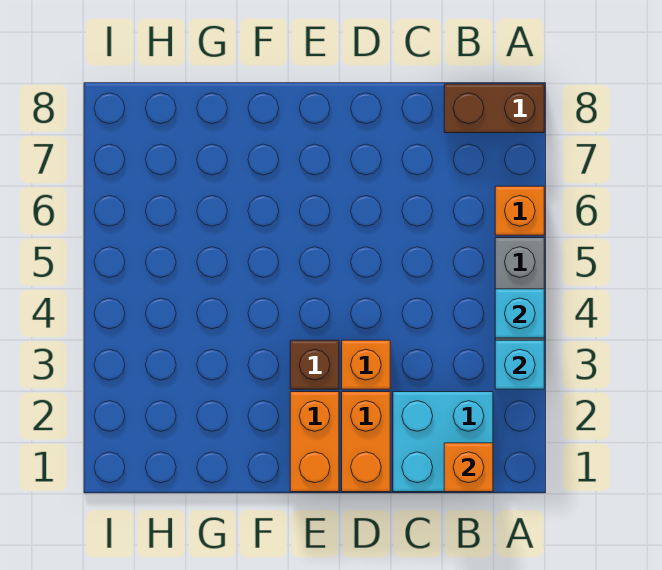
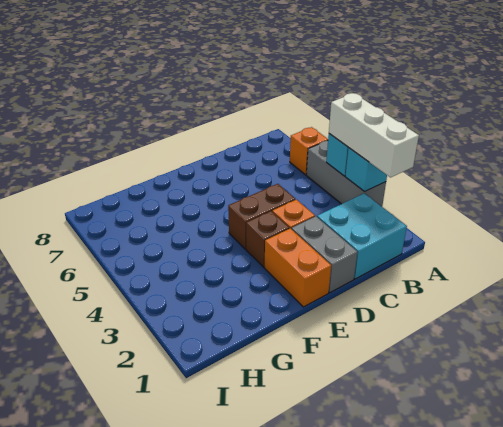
none -> white 1x3 brick [329,93,419,177]
brown 1x2 brick [444,84,544,133] -> brown 1x2 brick moved to [228,184,295,249]
orange 1x1 brick [444,443,493,492] -> none
orange 1x2 brick [342,392,390,492] -> grey 1x2 brick [292,216,357,293]

